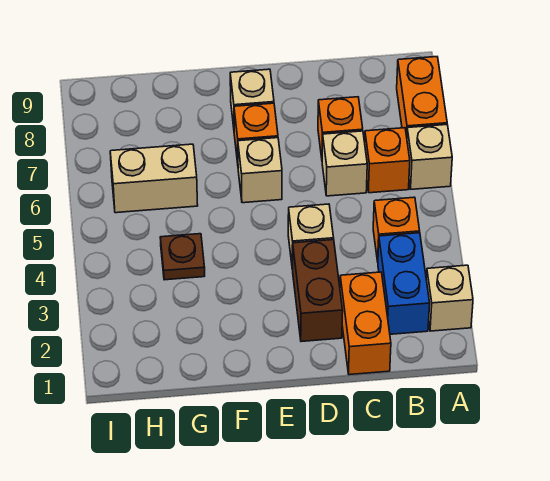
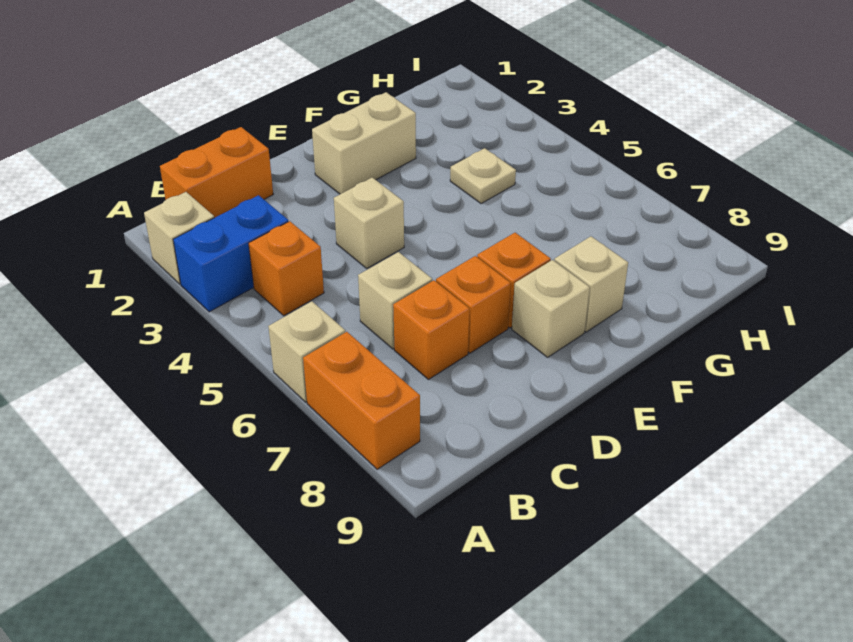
blue 1x2 brick [378,233,430,334] -> blue 1x2 brick turned to [173,195,288,312]
orange 1x1 brick [365,128,410,193] -> orange 1x1 brick moved to [436,256,511,353]
orange 1x2 brick [340,272,391,375] -> orange 1x2 brick turned to [160,127,273,218]
brown 1x2 brick [293,240,343,342] -> none
tan 1x1 brick [238,138,282,203] -> tan 1x1 brick moved to [554,236,628,332]
brown 1x1 plate [160,234,205,280] -> tan 1x1 plate [450,148,516,204]
tan 1x2 brick [110,144,198,213] -> tan 1x2 brick moved to [312,92,416,194]

